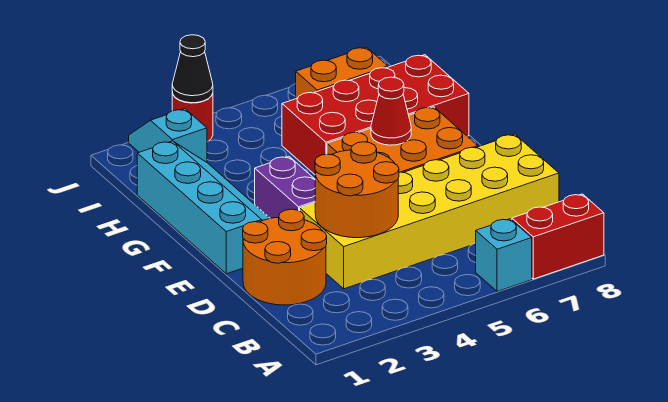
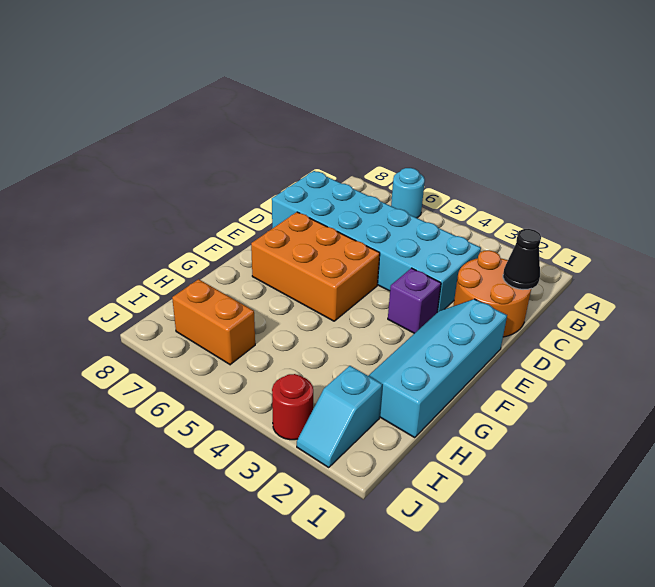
cyan 1x1 brick [476,219,532,292] -> cyan 1x1 round brick [391,168,425,218]
red 1x2 brick [512,194,604,279] -> none
yellow 2x6 brick [300,134,559,289] -> cyan 2x6 brick [272,171,481,312]
orange 2x2 round brick [315,142,399,238] -> none
purple 1x2 brick [255,157,315,219] -> purple 1x1 brick [388,268,441,333]
red 1x1 cone [371,77,411,145] -> none
red 2x4 brick [282,55,469,174] -> none
black 1x1 cone [172,35,213,103] -> black 1x1 cone moved to [503,229,541,290]

